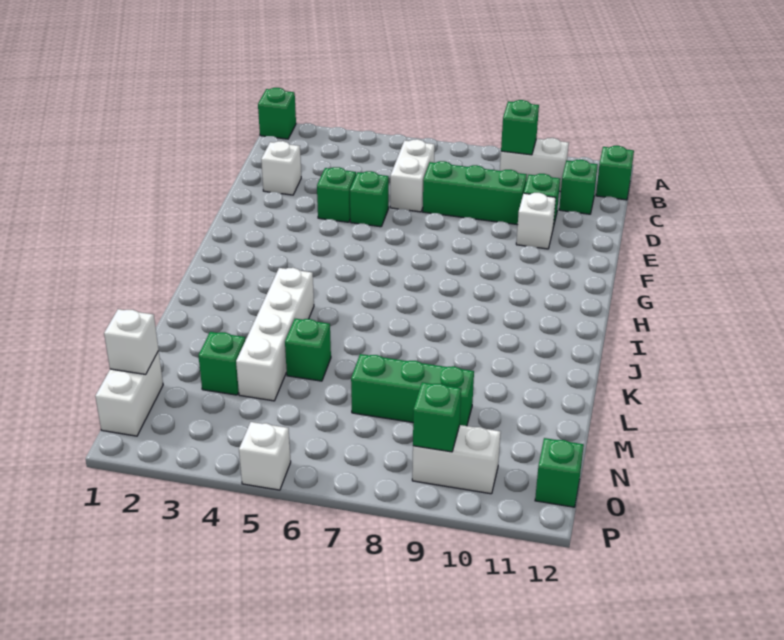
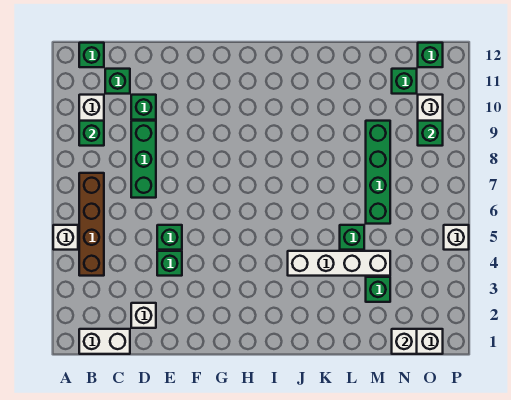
green 1x1 brick [258,88,296,139] -> green 1x1 brick moved to [392,69,417,94]
none -> brown 1x4 brick [79,173,104,276]
white 1x2 brick [390,139,435,212] -> white 1x2 brick moved to [79,329,130,354]
white 1x1 brick [516,193,556,249] -> white 1x1 brick moved to [53,225,78,250]
green 1x3 brick [351,354,474,426] -> green 1x4 brick [366,121,390,224]

